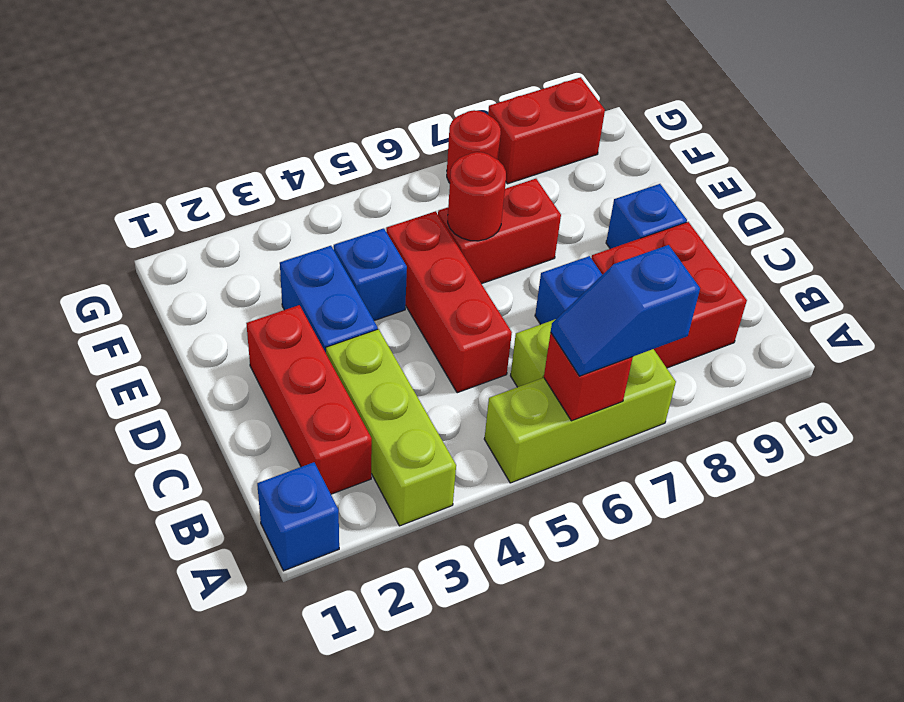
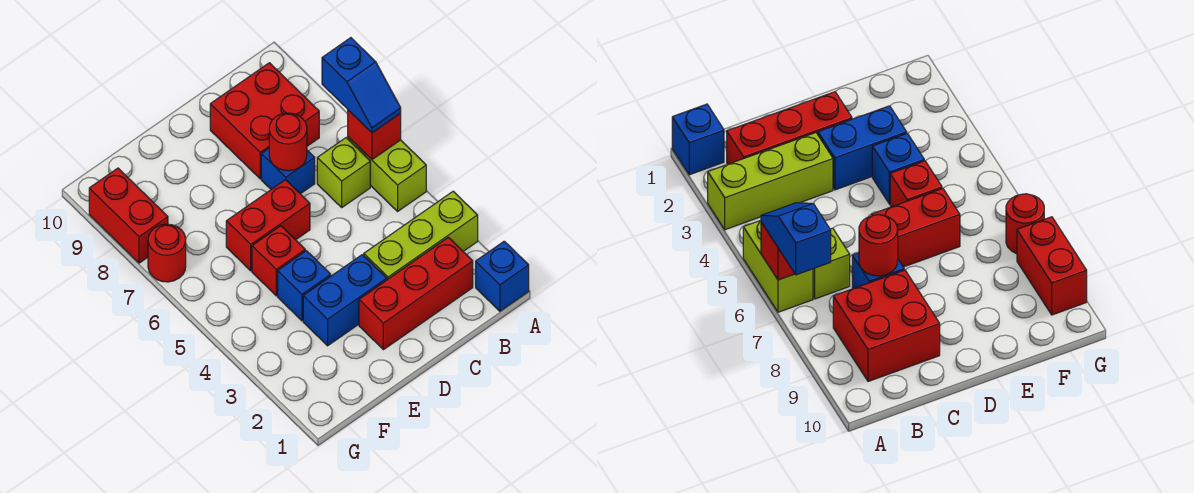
lime 1x3 brick [484,349,676,483] -> lime 1x2 brick [348,137,426,211]
red 1x3 brick [386,211,512,393] -> red 1x1 brick [252,226,305,296]
blue 1x1 brick [606,184,687,249] -> none
red 1x2 brick [438,179,561,284] -> red 1x2 brick turned to [226,180,310,271]
red 1x1 round brick [448,152,506,241] -> red 1x1 round brick moved to [269,113,307,171]

